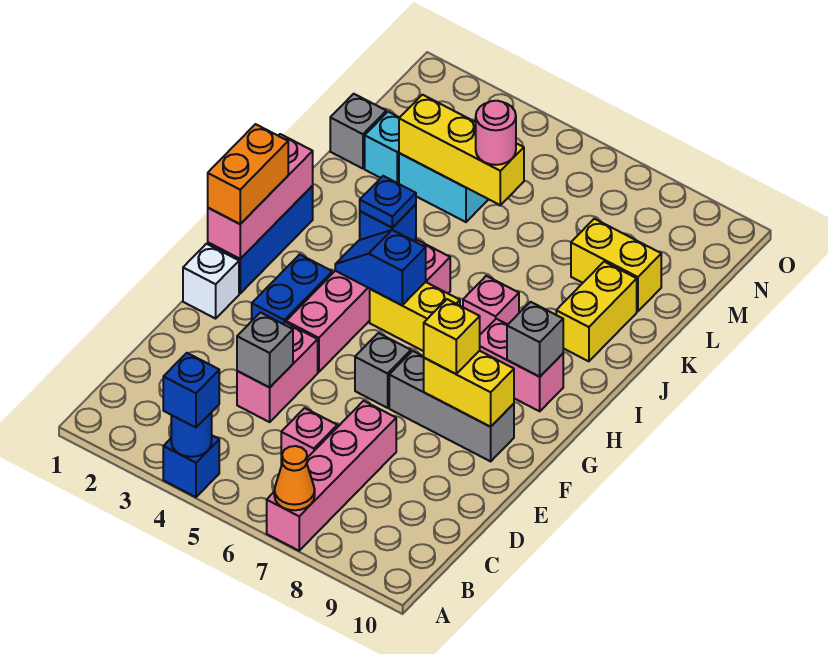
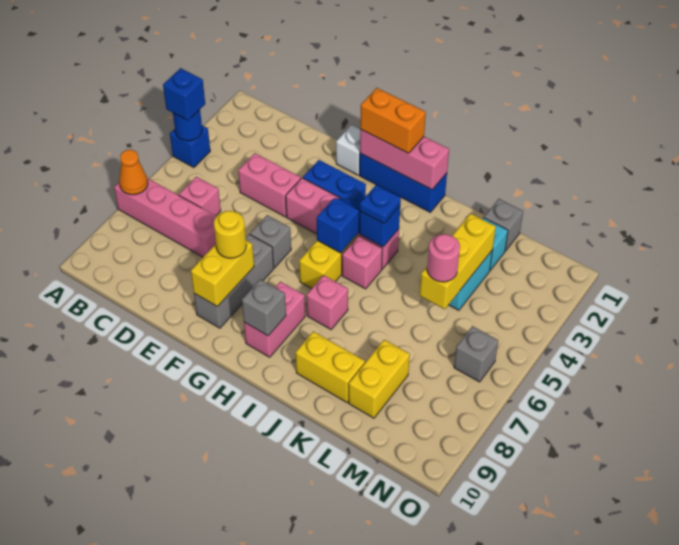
grey 1x1 brick [237,313,293,387] -> grey 1x1 brick moved to [454,326,498,382]
yellow 1x1 brick [424,299,480,374] -> yellow 1x1 round brick [214,211,246,258]

